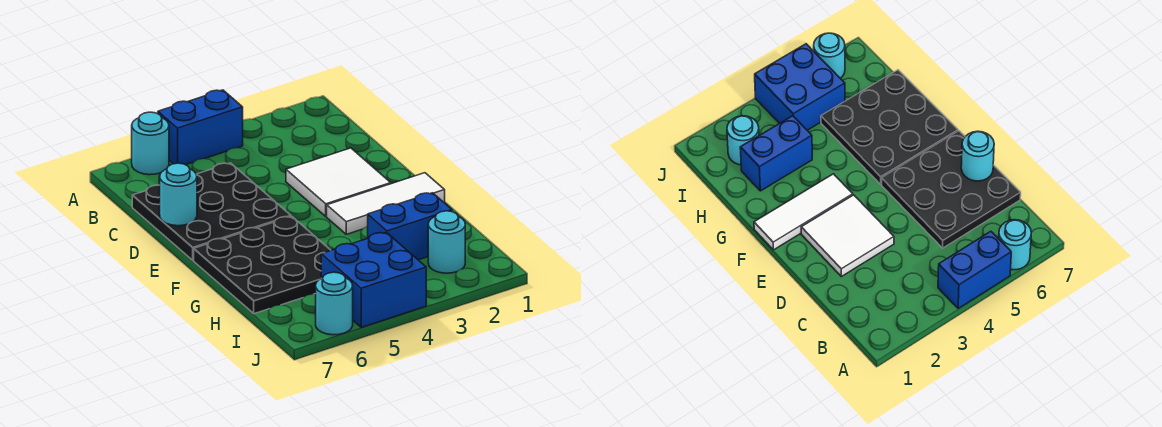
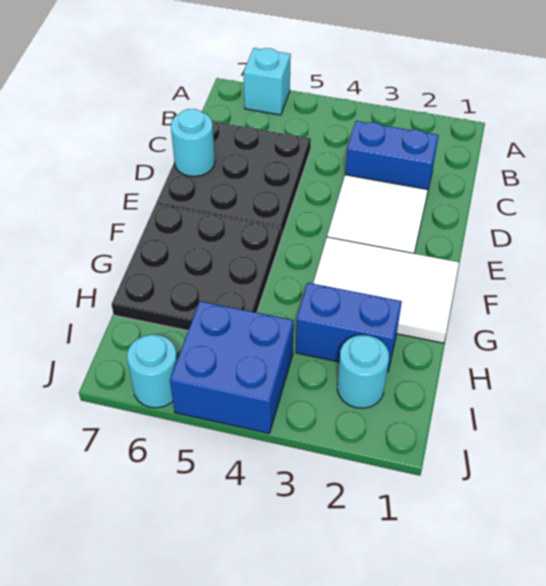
blue 1x2 brick [158,90,243,165] -> blue 1x2 brick moved to [345,121,439,193]
cyan 1x1 round brick [132,112,169,175] -> cyan 1x1 brick [244,48,291,115]
white 1x3 tile [327,173,445,234] -> white 2x3 tile [313,237,459,343]

